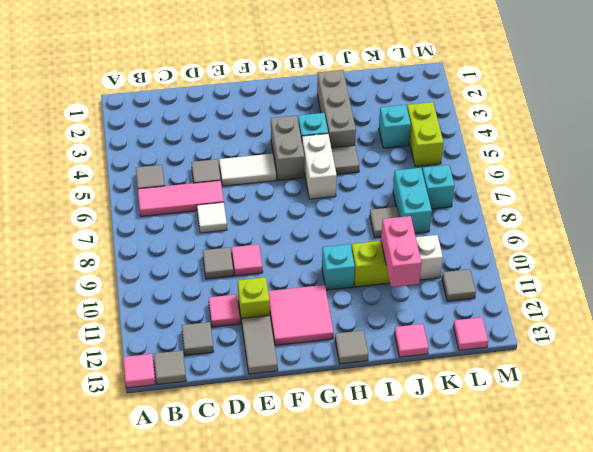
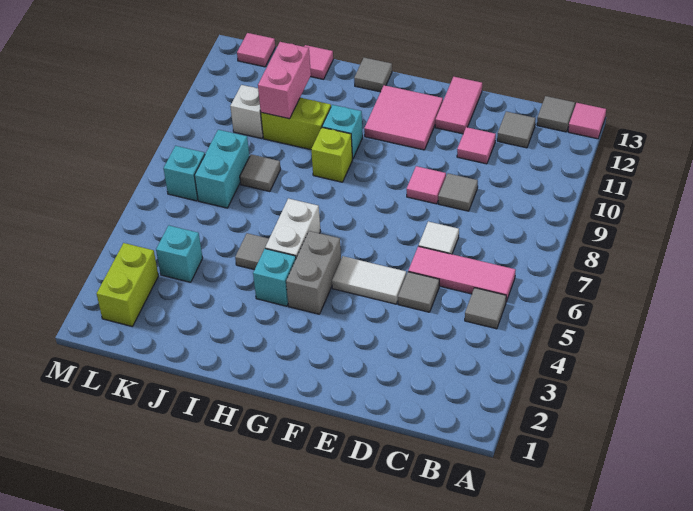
lime 1x1 brick [238,277,270,323] -> lime 1x1 brick moved to [311,128,352,182]
grey 1x2 tile [242,316,278,374] -> pink 1x2 tile [435,77,482,134]
grey 1x3 brick [317,70,356,148] -> none
lime 1x2 brick [407,102,444,166] -> lime 1x2 brick moved to [97,243,158,327]
grey 1x1 tile [442,269,476,301] -> none

